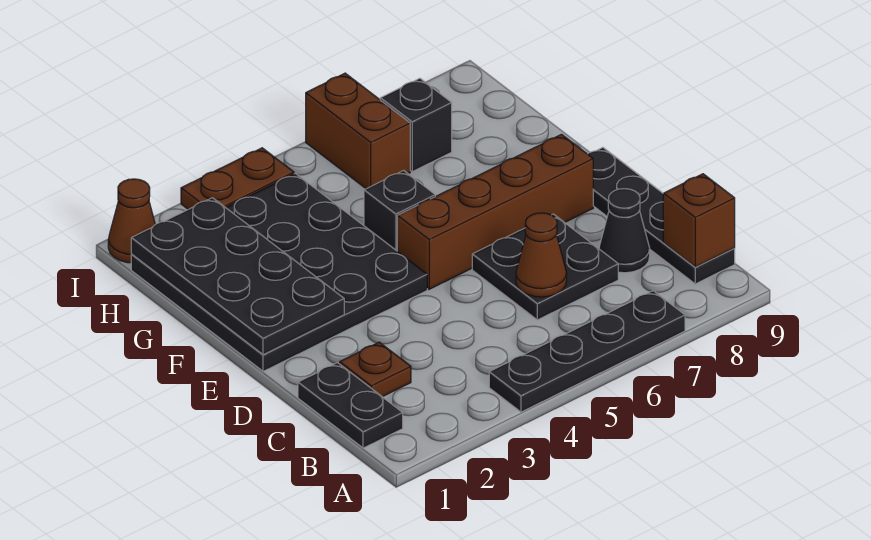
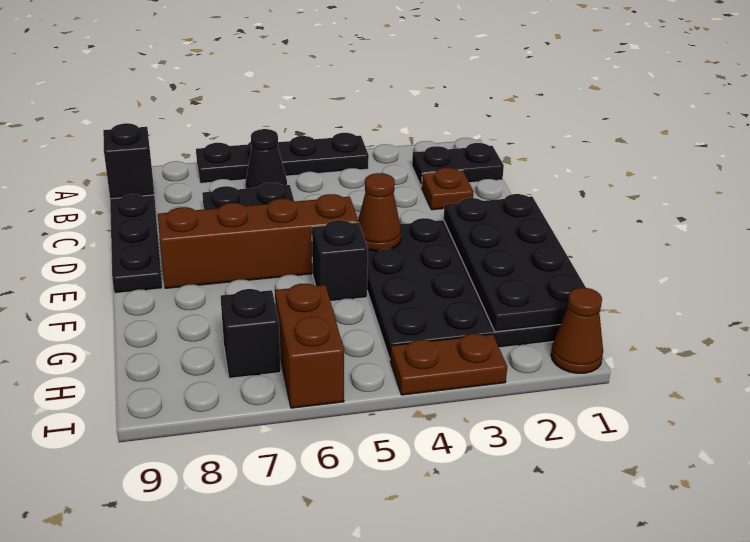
black 1x2 plate [298,363,403,448] -> black 1x2 plate turned to [412,143,504,187]
brown 1x1 brick [663,174,735,267] -> black 1x1 brick [103,123,154,199]
brown 1x1 cone [516,213,567,297] -> brown 1x1 cone moved to [358,173,401,251]
black 1x1 cone [599,189,650,273] -> black 1x1 cone moved to [245,129,287,189]

